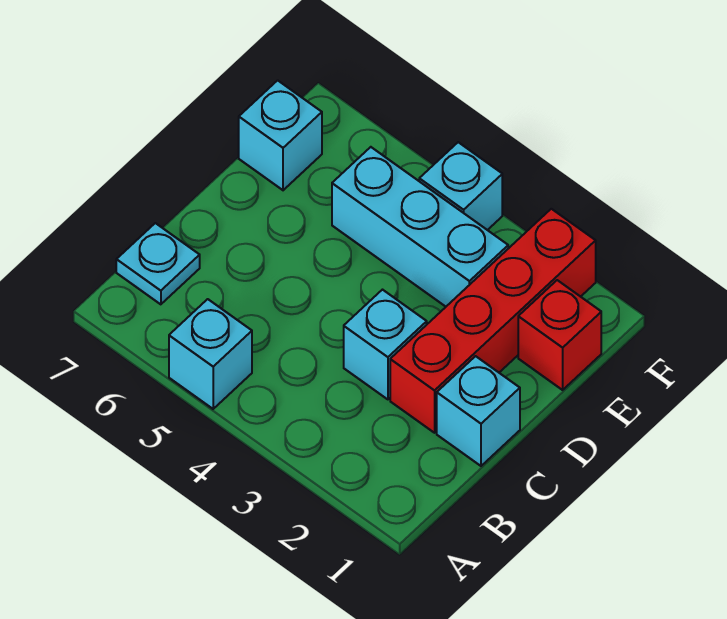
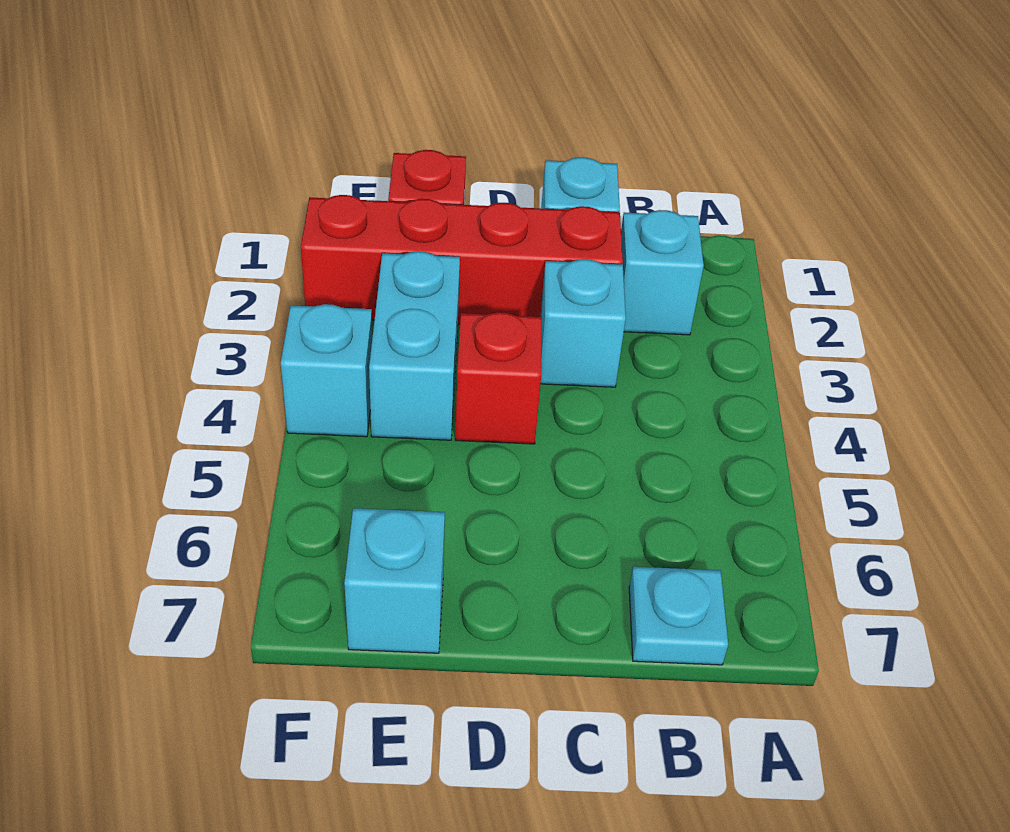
cyan 1x1 brick [169,299,252,409] -> cyan 1x1 brick moved to [621,210,704,335]
none -> red 1x1 brick [455,312,541,444]
cyan 1x3 brick [332,147,508,307] -> cyan 1x2 brick [369,251,460,440]

